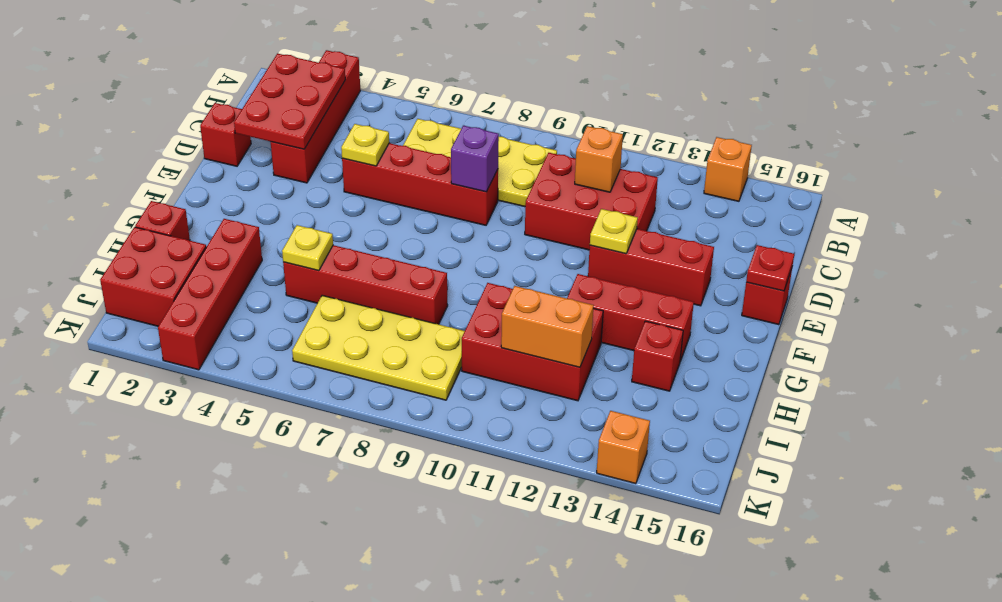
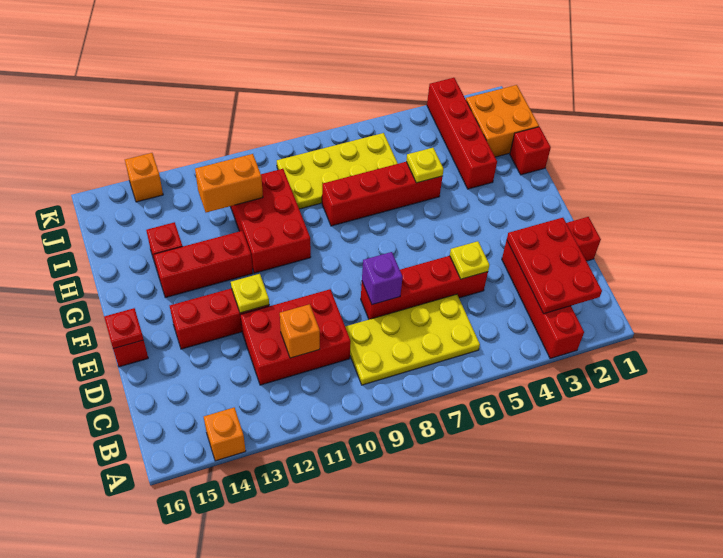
red 2x3 brick [462,283,603,401] -> red 2x3 brick turned to [230,169,311,273]
red 2x2 brick [100,227,206,326] -> orange 2x2 brick [466,85,539,157]

